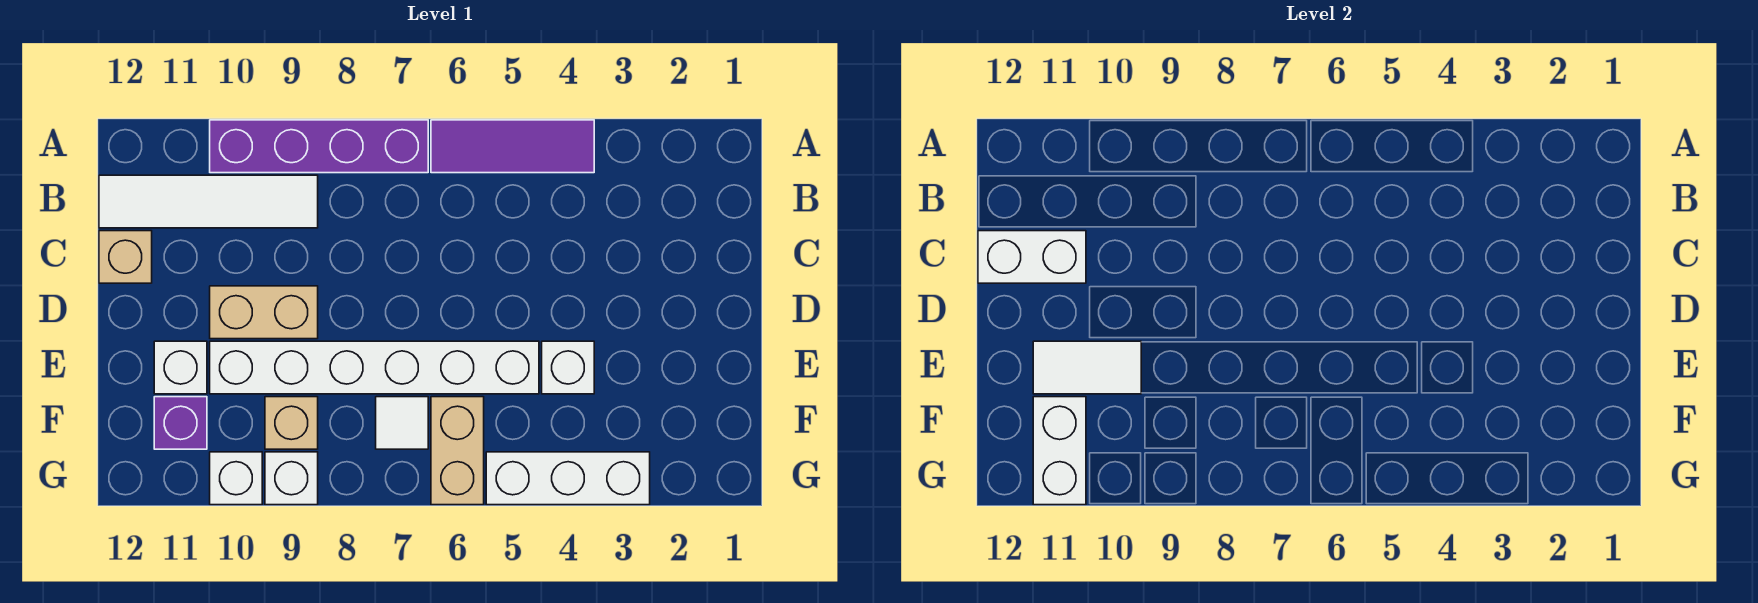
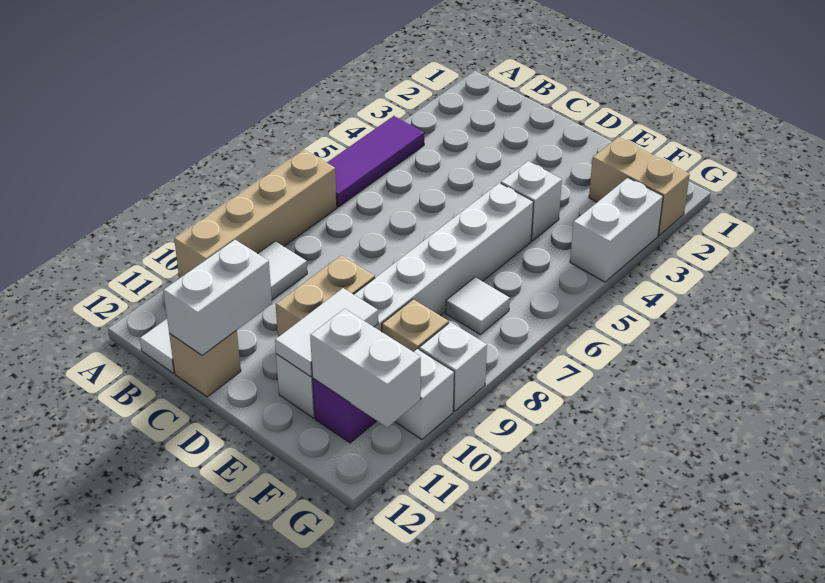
purple 1x4 brick [210,120,428,173] -> tan 1x4 brick [174,150,337,278]
tan 1x2 brick [431,397,484,505] -> tan 1x2 brick moved to [589,137,690,235]
white 1x3 brick [486,452,650,505] -> white 1x2 brick [570,178,663,282]

